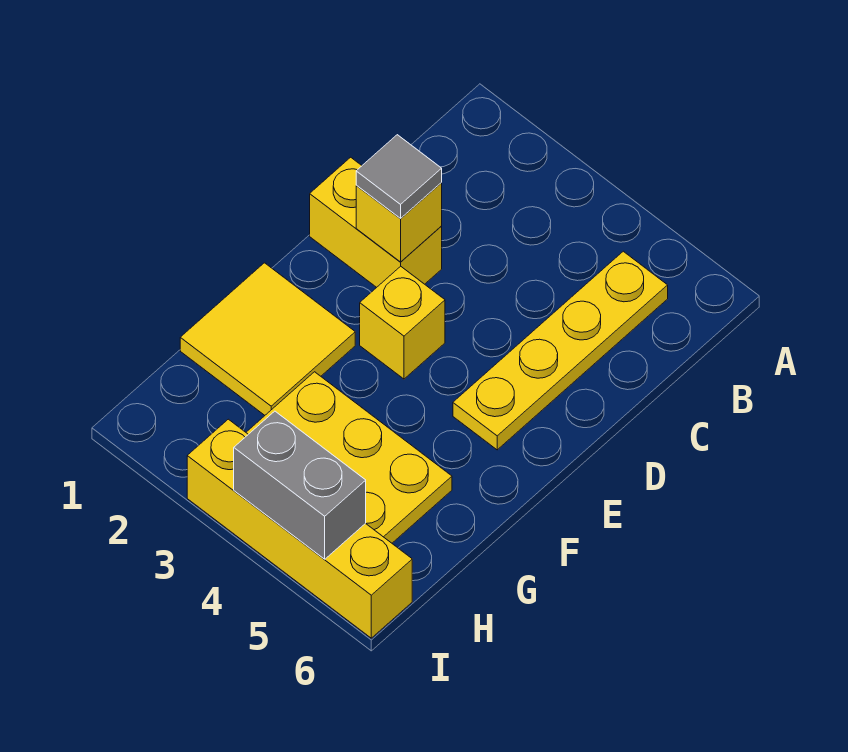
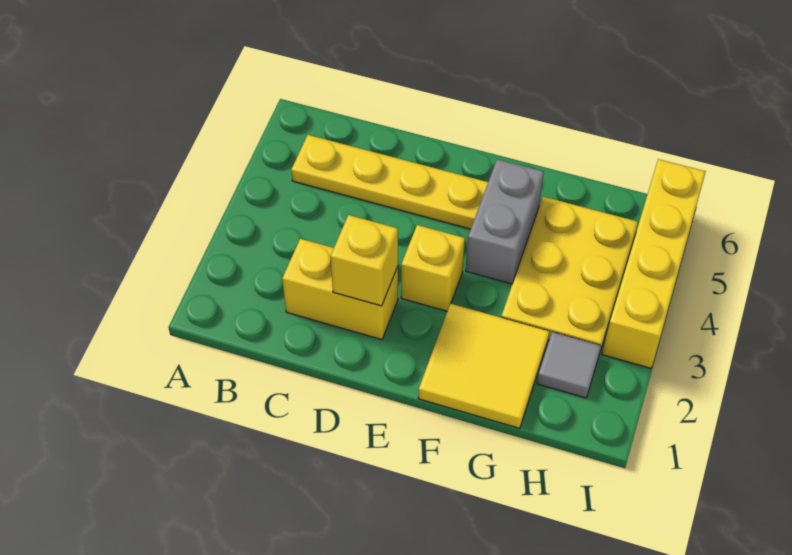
yellow 1x2 brick [310,157,442,287] -> yellow 1x2 brick turned to [282,239,398,340]
grey 1x1 tile [356,135,442,218] -> grey 1x1 tile moved to [537,332,601,398]
grey 1x2 brick [234,411,366,559] -> grey 1x2 brick moved to [466,159,544,284]

